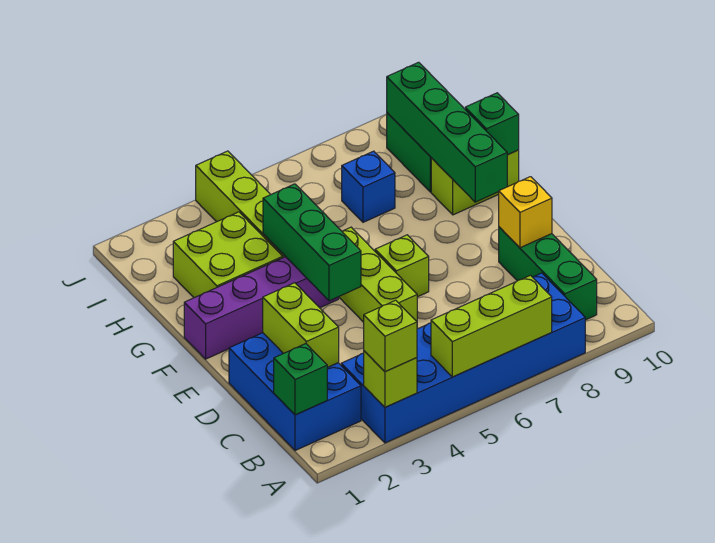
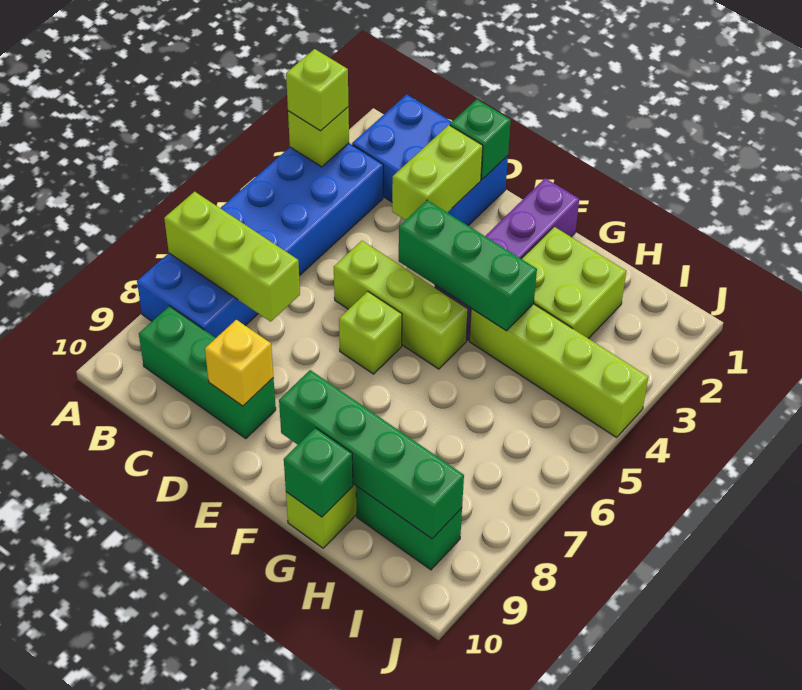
lime 1x3 brick [431,275,552,377] -> lime 1x3 brick turned to [164,192,300,322]
green 1x1 brick [274,344,327,415] -> green 1x1 brick moved to [450,99,511,179]
lime 1x2 brick [263,283,339,367] -> lime 1x2 brick turned to [392,125,483,220]
blue 1x1 brick [342,151,395,222] -> none

